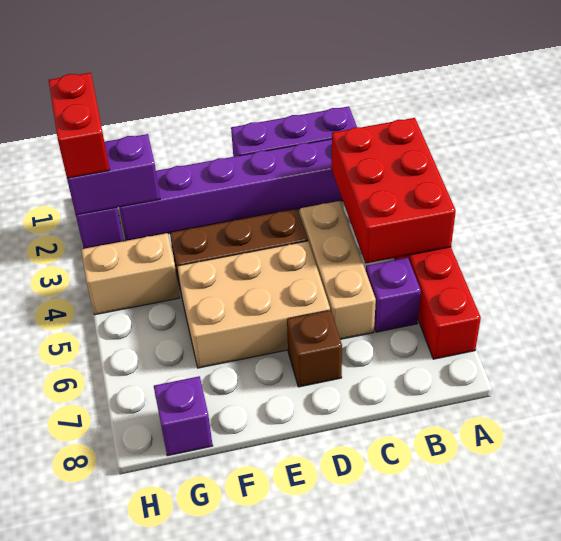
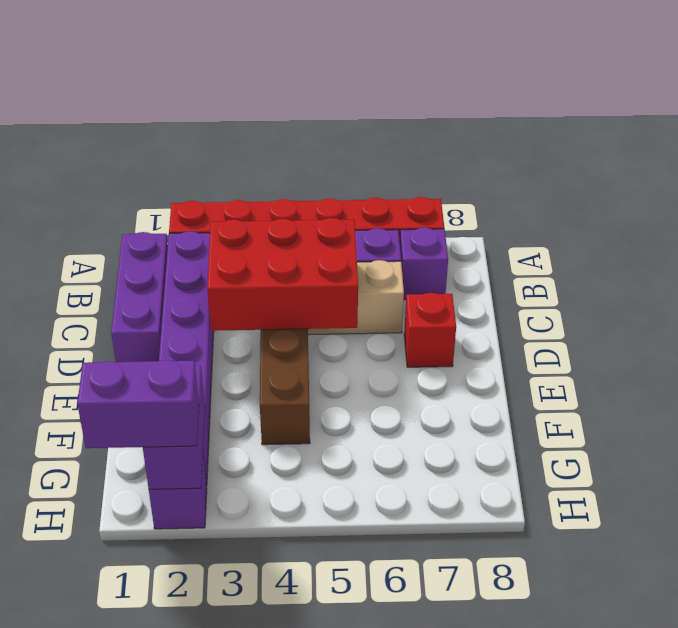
red 2x3 brick [332,118,456,263] -> red 2x3 brick moved to [207,218,358,331]
tan 2x3 brick [177,241,330,368] -> none
brown 1x1 brick [287,310,342,387] -> red 1x1 brick [404,293,456,367]
tan 1x2 brick [81,233,180,315] -> none
purple 1x1 brick [154,376,213,456] -> purple 1x1 brick moved to [400,228,448,300]
red 1x2 brick [49,73,110,178] -> purple 1x2 brick [77,360,199,448]

